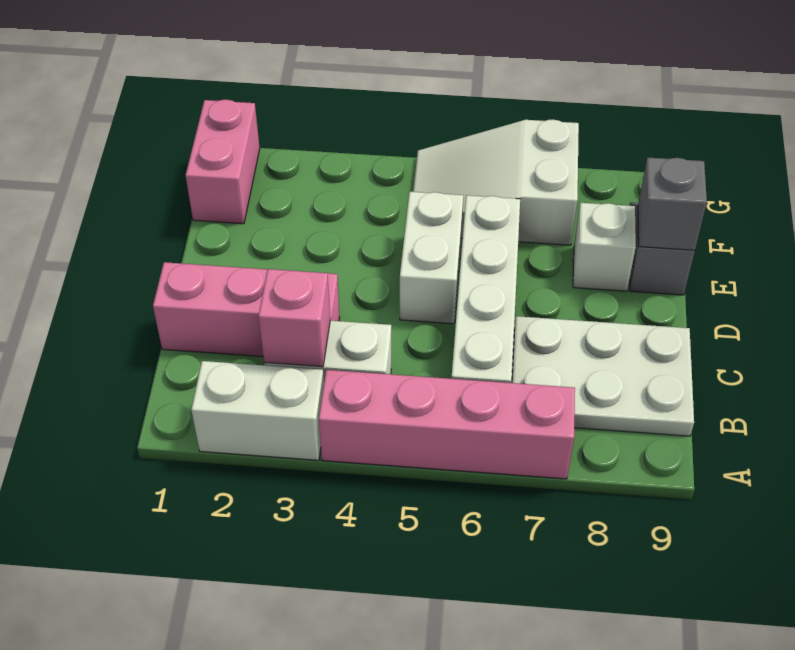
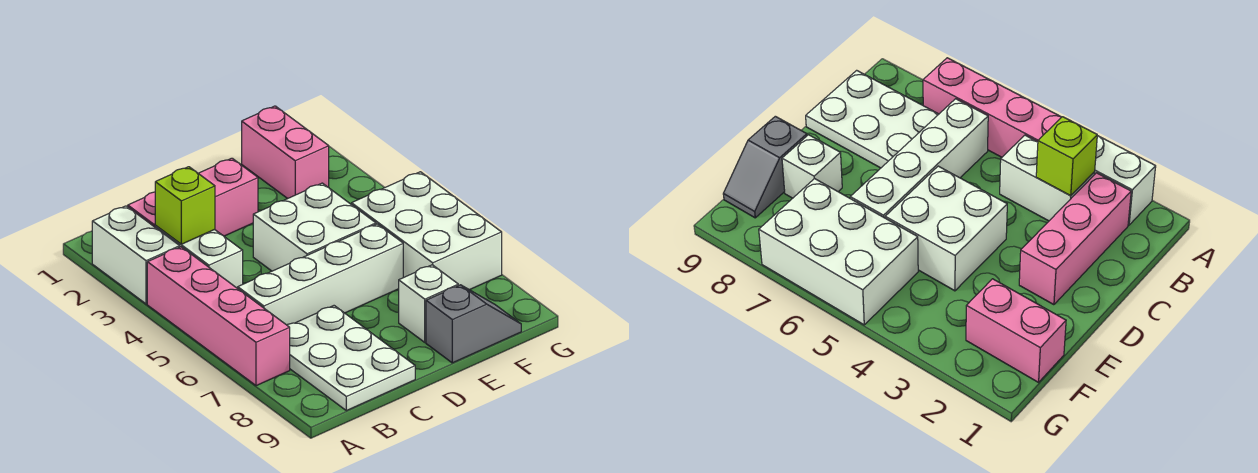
pink 1x1 brick [258,269,331,367] -> lime 1x1 brick [155,167,215,244]
pink 1x3 brick [153,262,340,357] -> pink 1x3 brick turned to [128,158,258,236]
white 1x2 brick [400,192,463,324] -> white 2x2 brick [253,183,376,271]
grey 1x1 brick [638,157,707,250] -> none
pink 1x2 brick [186,100,260,224] -> pink 1x2 brick turned to [242,106,329,199]
white 2x3 slope [413,120,579,245] -> white 2x3 brick [351,172,502,290]

